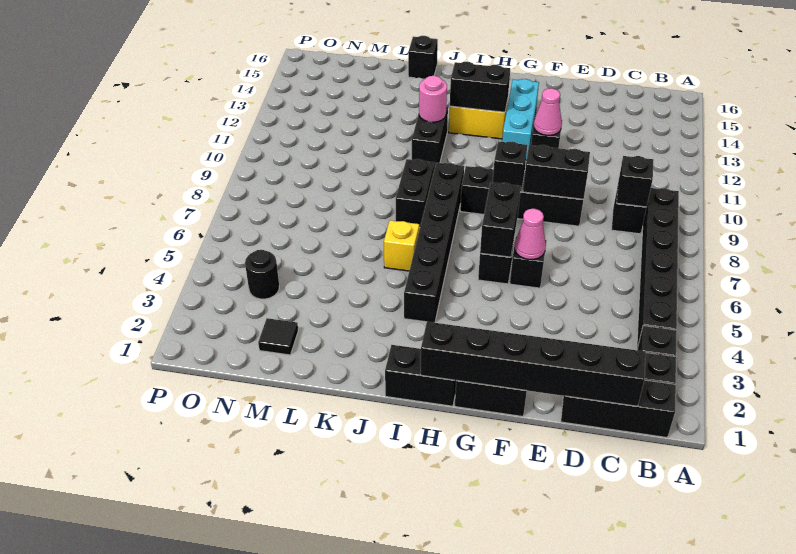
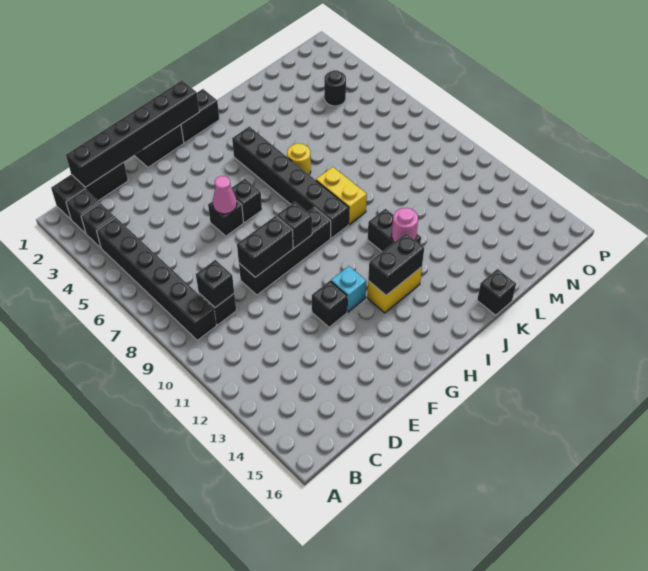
pink 1x1 cone [534,88,562,135] -> none
black 1x2 brick [480,182,521,257] -> none
cyan 1x3 brick [502,79,539,160] -> cyan 1x1 brick [331,266,366,312]
yellow 1x1 brick [384,220,419,271] -> yellow 1x1 round brick [287,143,311,175]
black 1x2 brick [396,159,434,228] -> yellow 1x2 brick [316,167,367,225]
black 1x1 tile [258,318,298,355] -> none

